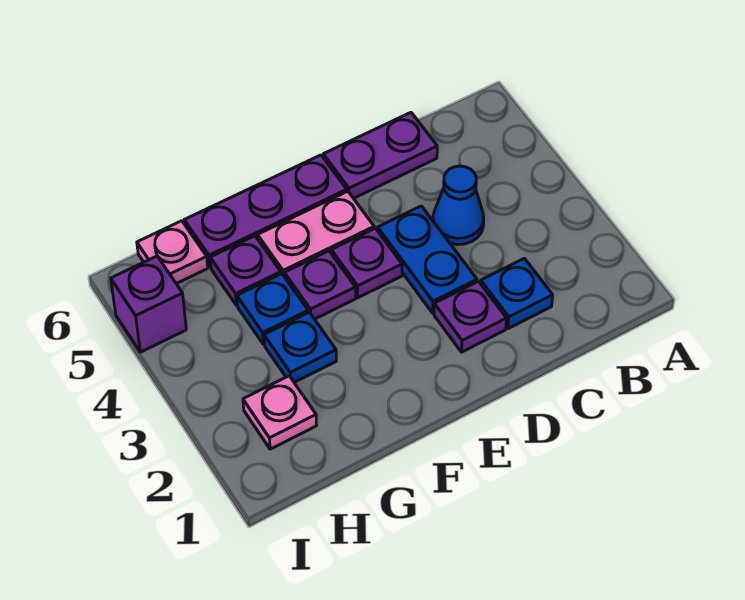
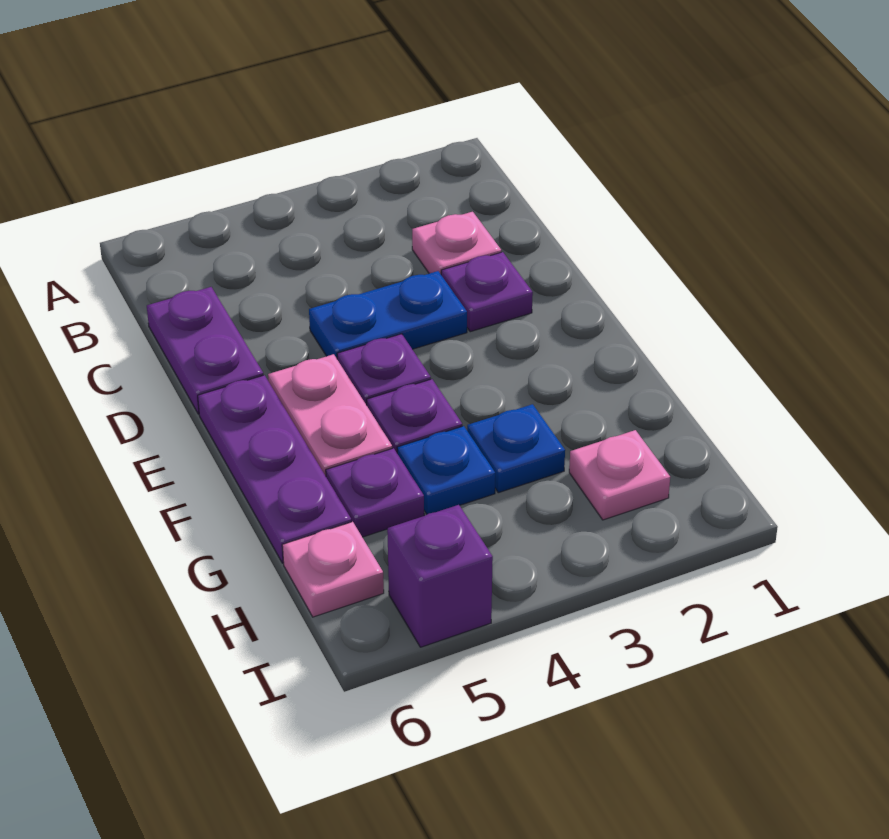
blue 1x1 plate [481,258,553,329] -> pink 1x1 plate [412,212,501,274]
blue 1x1 cone [433,166,484,245] -> none

